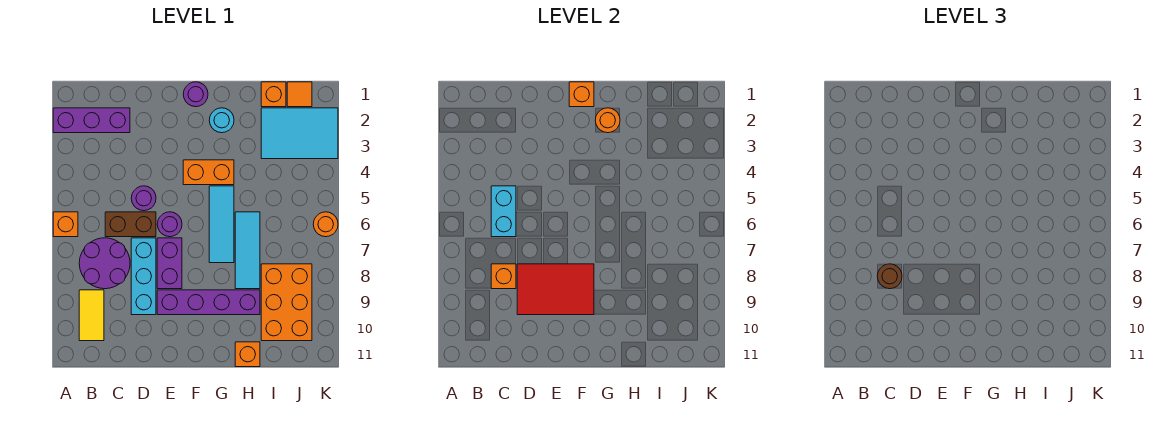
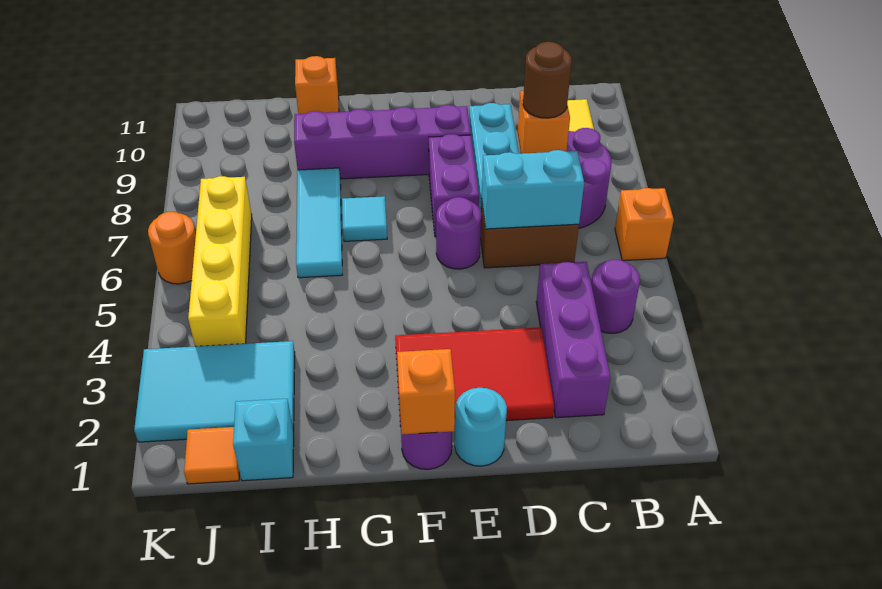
purple 1x3 brick [53,108,130,133] -> purple 1x3 brick turned to [536,262,611,418]
cyan 1x2 brick [491,186,516,237] -> cyan 1x2 brick turned to [481,150,584,229]
purple 1x1 round brick [131,186,156,211] -> purple 1x1 round brick moved to [591,260,640,333]
red 2x3 tile [517,264,594,315] -> red 2x3 tile moved to [395,327,554,426]
orange 1x2 brick [183,160,234,185] -> none
cyan 1x1 round brick [209,108,234,133] -> cyan 1x1 round brick moved to [454,388,507,466]
orange 1x1 round brick [595,108,620,133] -> none
cyan 1x3 tile [209,186,234,263] -> cyan 1x1 tile [342,196,387,241]
orange 1x1 brick [261,82,286,107] -> cyan 1x1 brick [233,399,294,481]
orange 2x3 brick [261,264,312,341] -> none
none -> yellow 1x4 brick [188,176,252,346]

